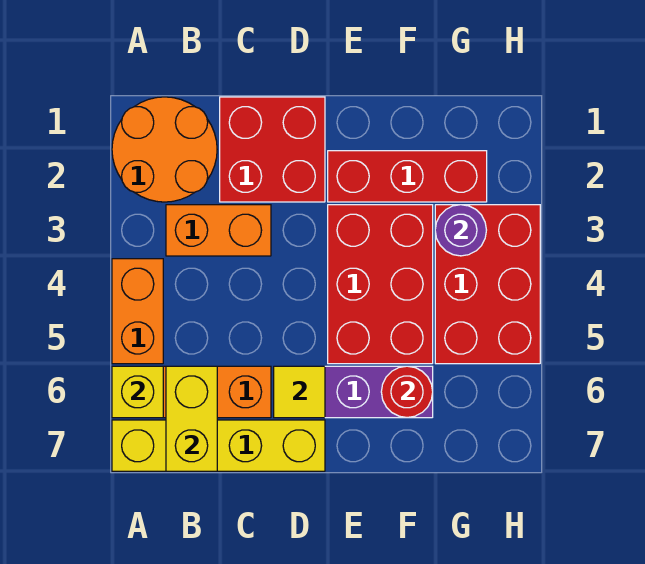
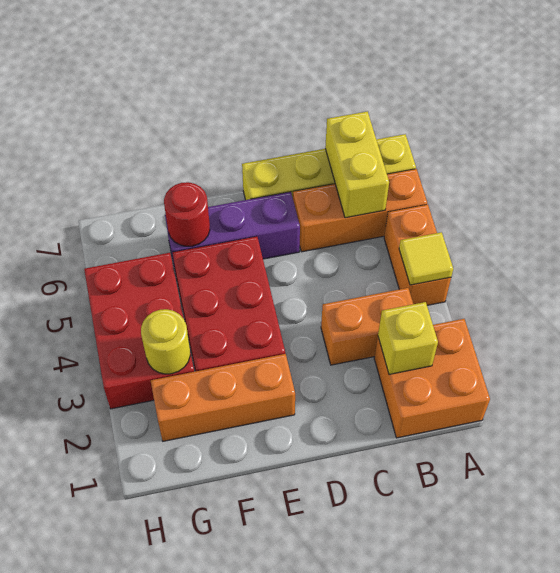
orange 2x2 round brick [112,97,217,202] -> orange 2x2 brick [374,319,490,438]
yellow 1x1 brick [112,366,163,418] -> yellow 1x1 brick moved to [378,302,438,374]
red 2x2 brick [220,97,325,202] -> none
yellow 1x1 tile [274,366,325,418] -> yellow 1x1 tile moved to [399,232,453,285]
red 1x3 brick [328,151,487,202] -> orange 1x3 brick [151,354,295,441]
purple 1x1 round brick [435,205,486,256] -> yellow 1x1 round brick [141,309,190,374]

